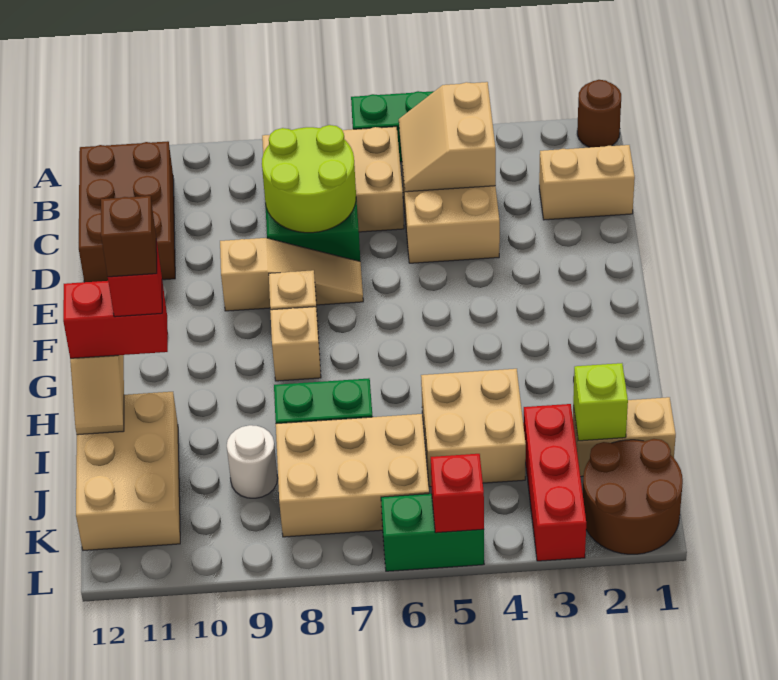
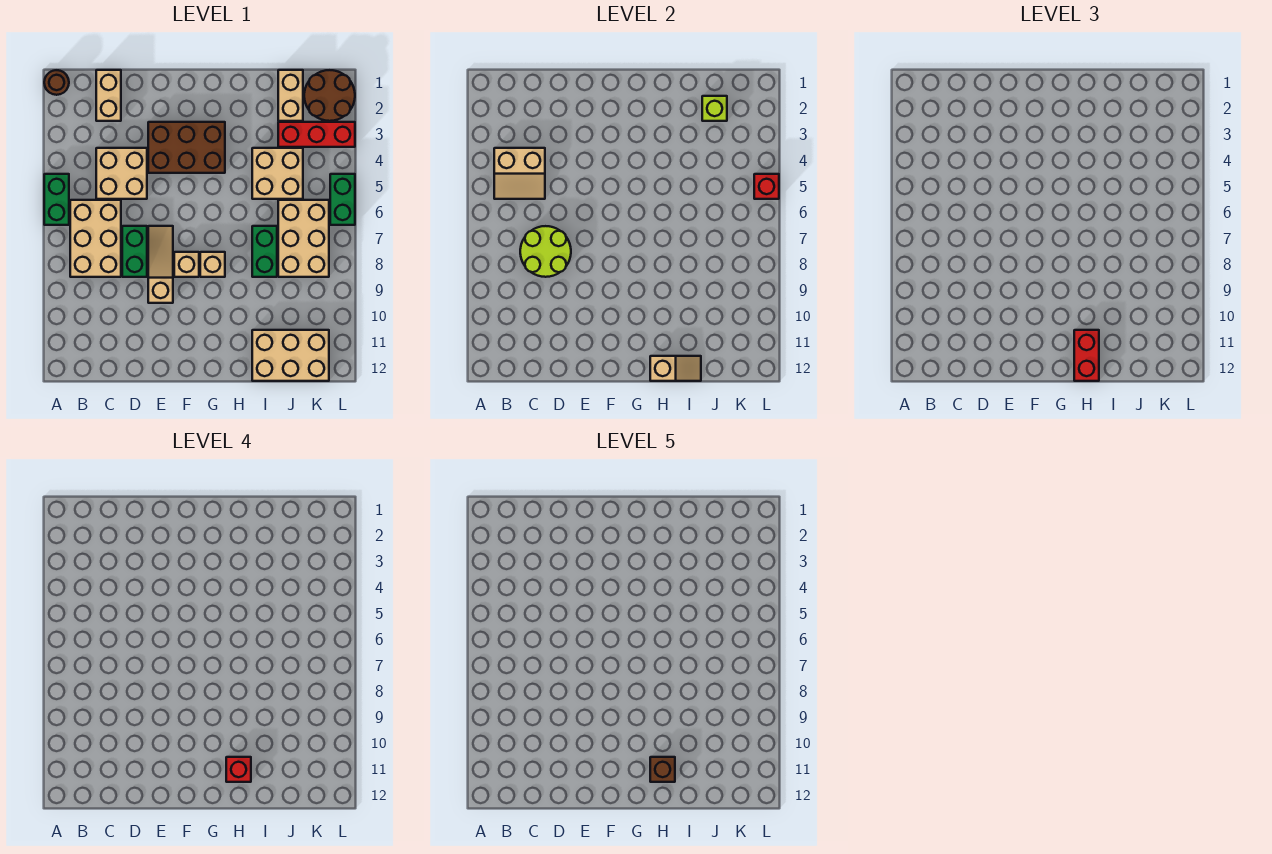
brown 2x3 brick [79,141,175,282] -> brown 2x3 brick moved to [148,122,225,173]
white 1x1 round brick [227,425,278,498] -> none

